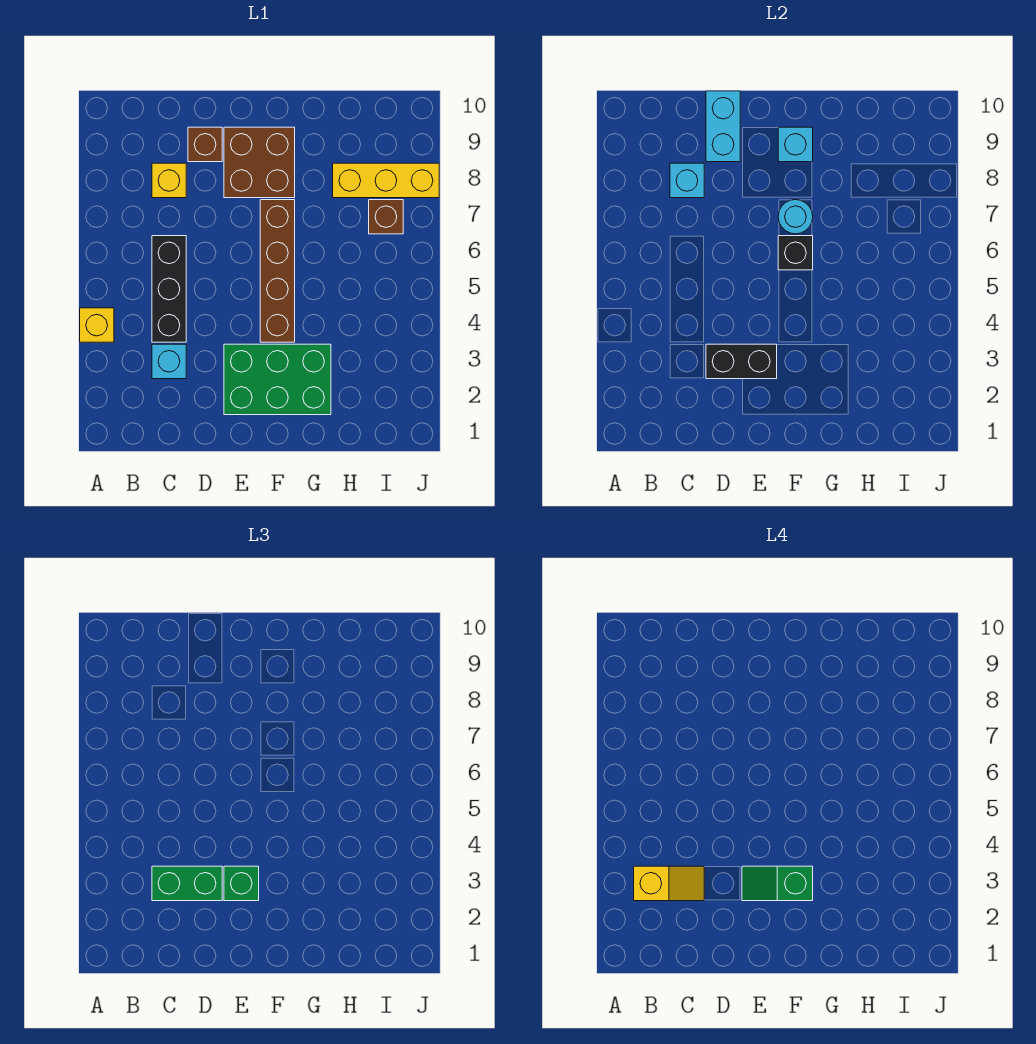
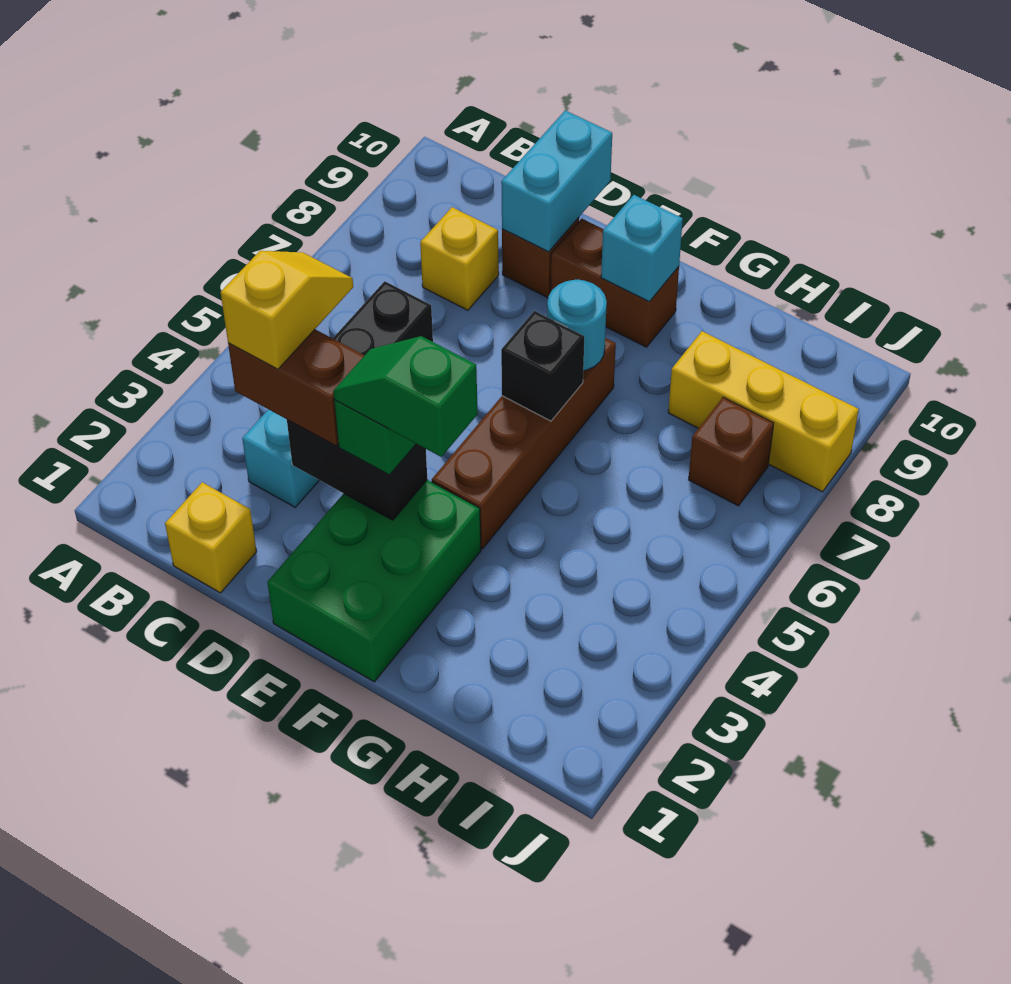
yellow 1x1 brick [80,308,114,342] -> yellow 1x1 brick moved to [165,482,257,593]
yellow 1x2 slope [634,866,704,901] -> yellow 1x2 slope turned to [221,251,353,369]
green 1x2 brick [152,866,222,901] -> brown 1x2 brick [228,330,365,446]
cyan 1x1 brick [670,163,704,198] -> none
green 2x3 brick [224,344,331,415] -> green 2x3 brick turned to [267,480,481,682]
brown 2x2 brick [224,127,295,198] -> brown 1x2 brick [551,219,679,347]

